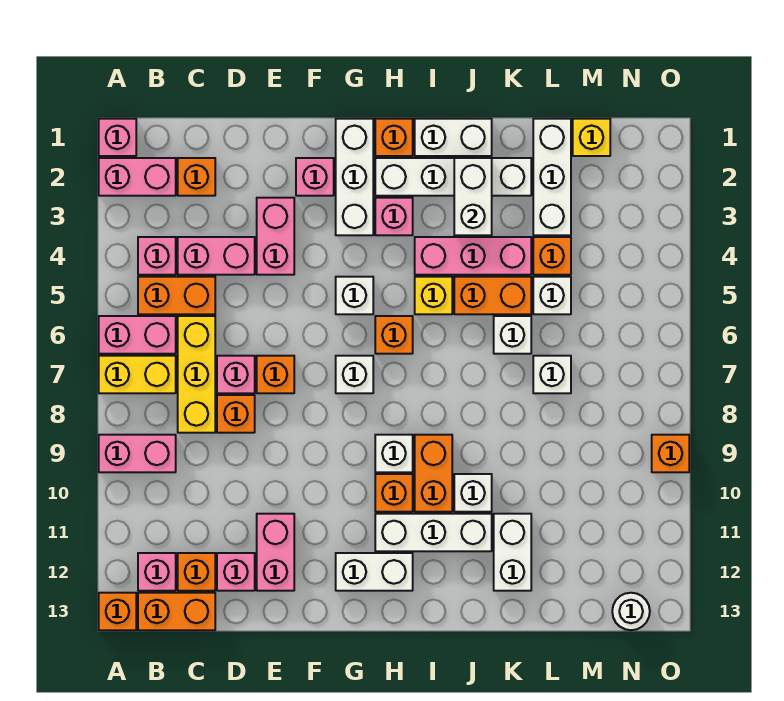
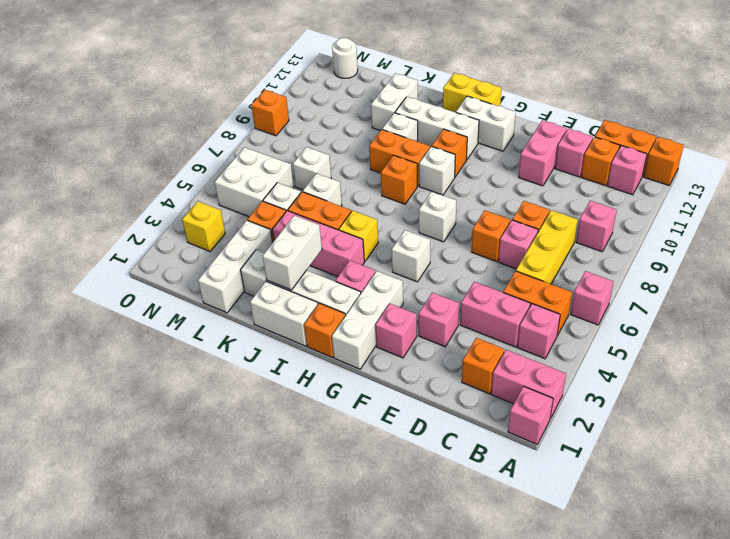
pink 1x2 brick [99,316,176,354] -> pink 1x1 brick [571,271,614,325]
yellow 1x2 brick [99,356,176,393] -> yellow 1x2 brick moved to [443,73,502,112]
pink 1x2 brick [99,435,176,472] -> pink 1x1 brick [576,201,617,252]
pink 1x2 brick [257,198,294,275] -> pink 1x1 brick [419,292,459,347]
orange 1x1 brick [375,316,413,354] -> orange 1x1 brick moved to [381,155,417,204]
orange 1x2 brick [415,435,452,512] -> orange 1x2 brick turned to [369,130,430,186]
yellow 1x1 brick [573,119,610,156] -> yellow 1x1 brick moved to [182,201,225,251]
none -> white 2x2 brick [215,147,294,217]

